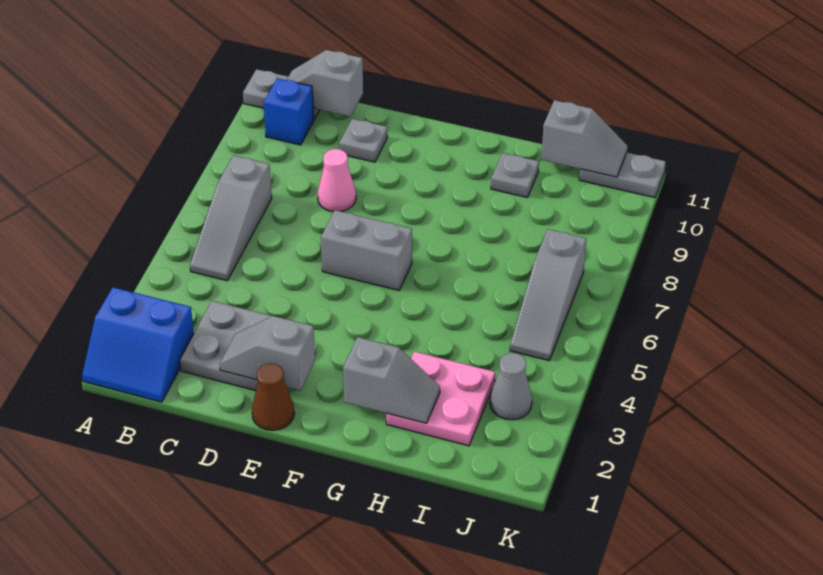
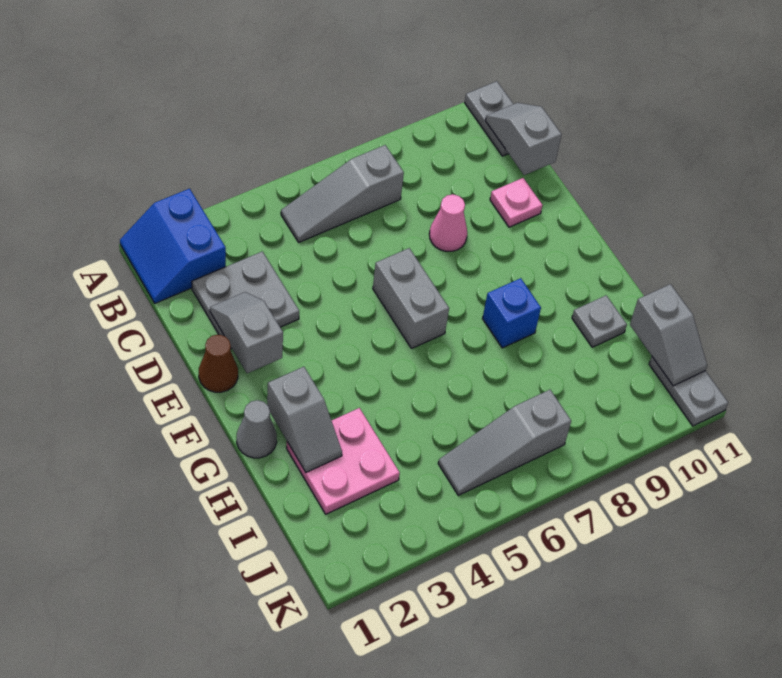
blue 1x1 brick [264,78,314,145] -> blue 1x1 brick moved to [482,278,541,348]
grey 1x1 plate [339,119,387,162] -> pink 1x1 plate [490,178,542,227]
grey 1x1 cone [490,353,532,420] -> grey 1x1 cone moved to [237,400,277,458]

